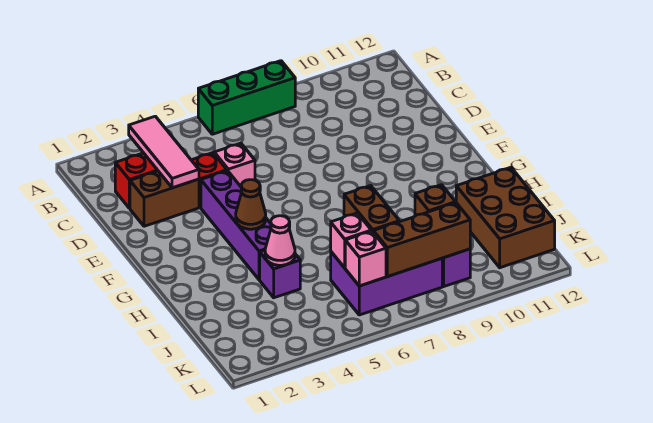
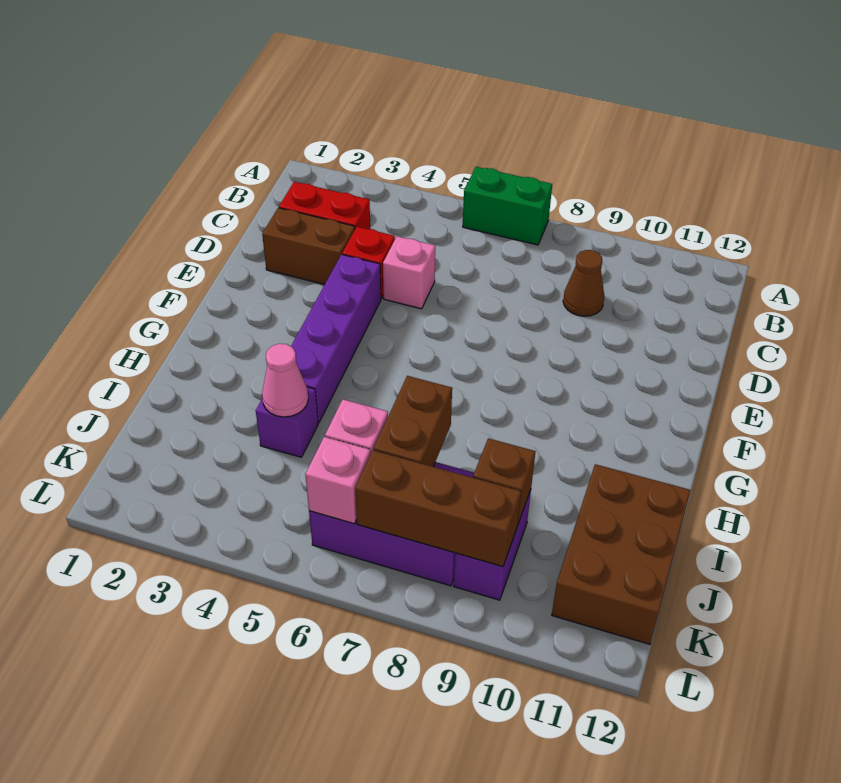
green 1x3 brick [198,61,295,134] -> green 1x2 brick [463,167,552,245]
pink 1x3 tile [129,116,199,188] -> none
brown 1x1 cone [236,180,266,229] -> brown 1x1 cone moved to [563,250,604,316]

